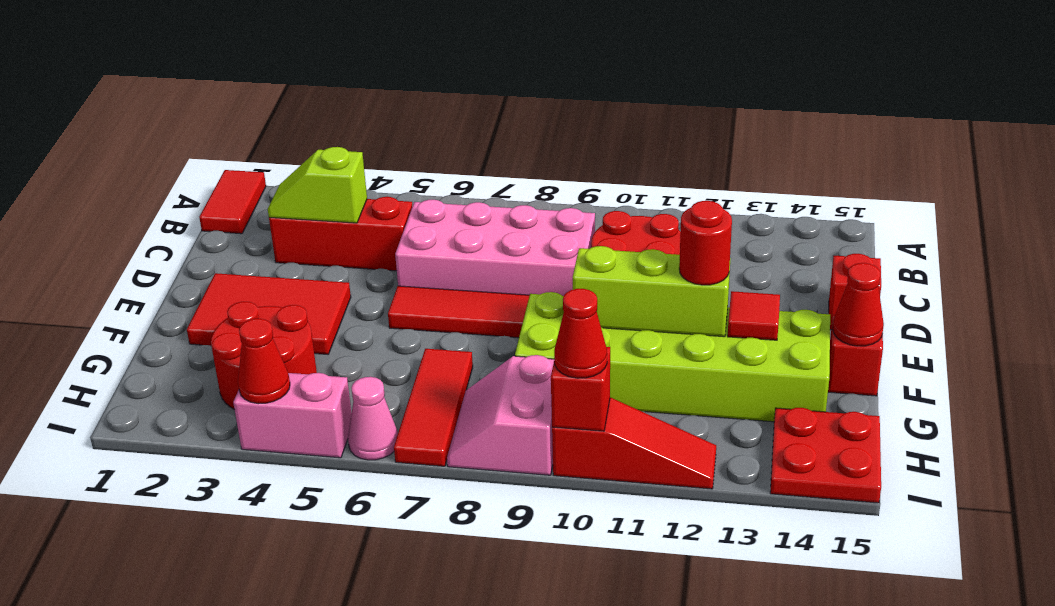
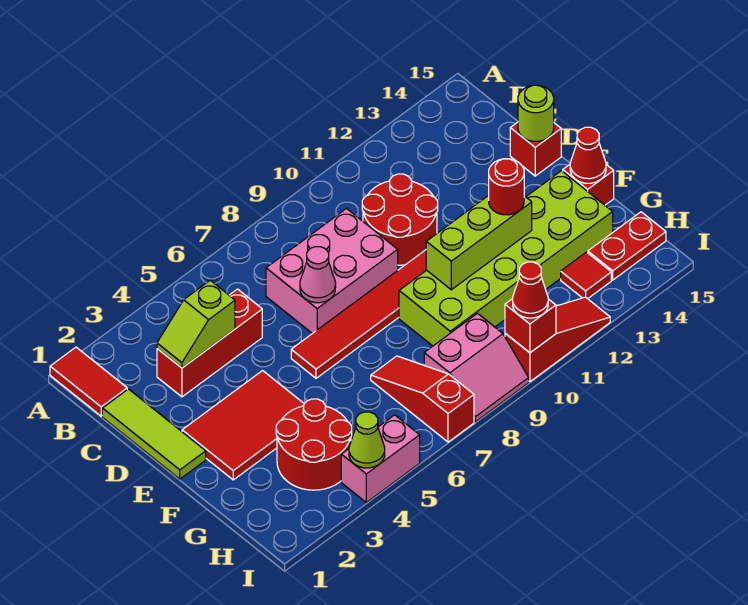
none -> lime 1x3 tile [102,389,206,479]
pink 2x4 brick [395,200,595,296] -> pink 2x3 brick [266,209,398,334]
none -> lime 1x1 round brick [518,85,554,141]
red 1x1 tile [728,291,780,340] -> red 1x1 tile moved to [561,252,611,299]
red 1x3 tile [394,349,473,466] -> red 1x3 slope [371,356,474,442]
pink 2x2 slope [447,355,554,475] -> pink 2x2 slope turned to [424,313,529,422]
red 2x2 plate [770,408,881,503] -> red 1x2 plate [588,212,666,280]
red 1x1 cone [238,319,290,404] -> lime 1x1 cone [349,412,385,468]
pink 1x1 cone [348,377,398,460] -> pink 1x1 cone moved to [300,247,336,303]

